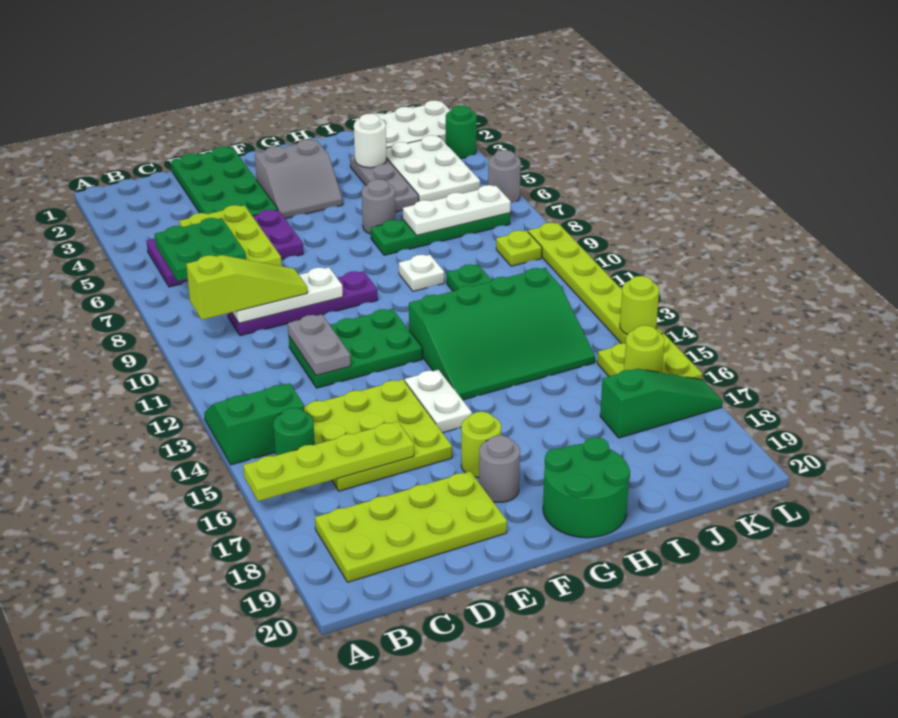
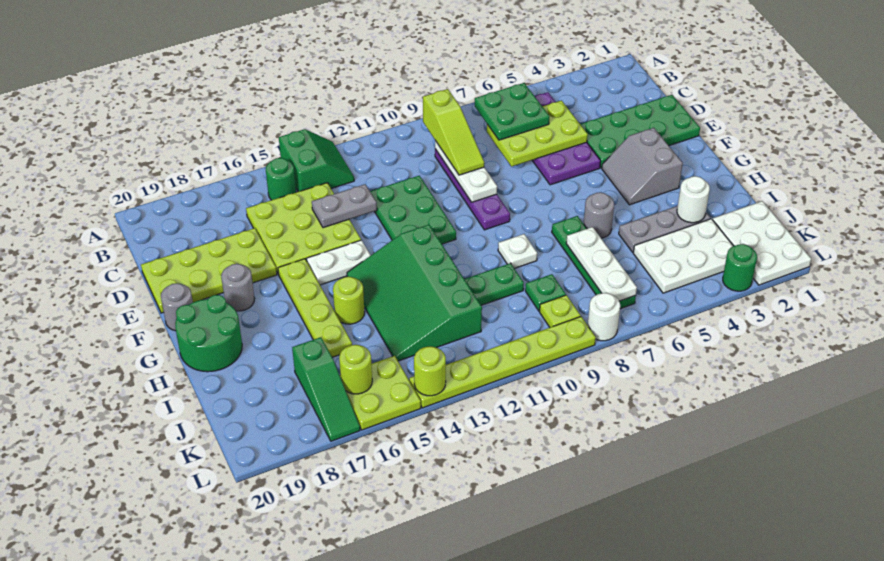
lime 1x4 plate [243,421,414,501] -> lime 1x4 plate moved to [278,259,352,357]
lime 2x4 plate [315,471,507,582] -> lime 2x4 plate turned to [141,228,277,313]
grey 1x2 plate [288,314,351,375] -> grey 1x2 plate moved to [312,184,377,228]
lime 1x1 round brick [461,412,501,478] -> lime 1x1 round brick moved to [333,277,365,324]
none -> green 1x1 plate [525,274,566,311]
grey 1x1 round brick [488,150,521,203] -> grey 1x1 round brick moved to [161,283,193,331]
none -> white 1x1 round brick [588,293,620,341]

